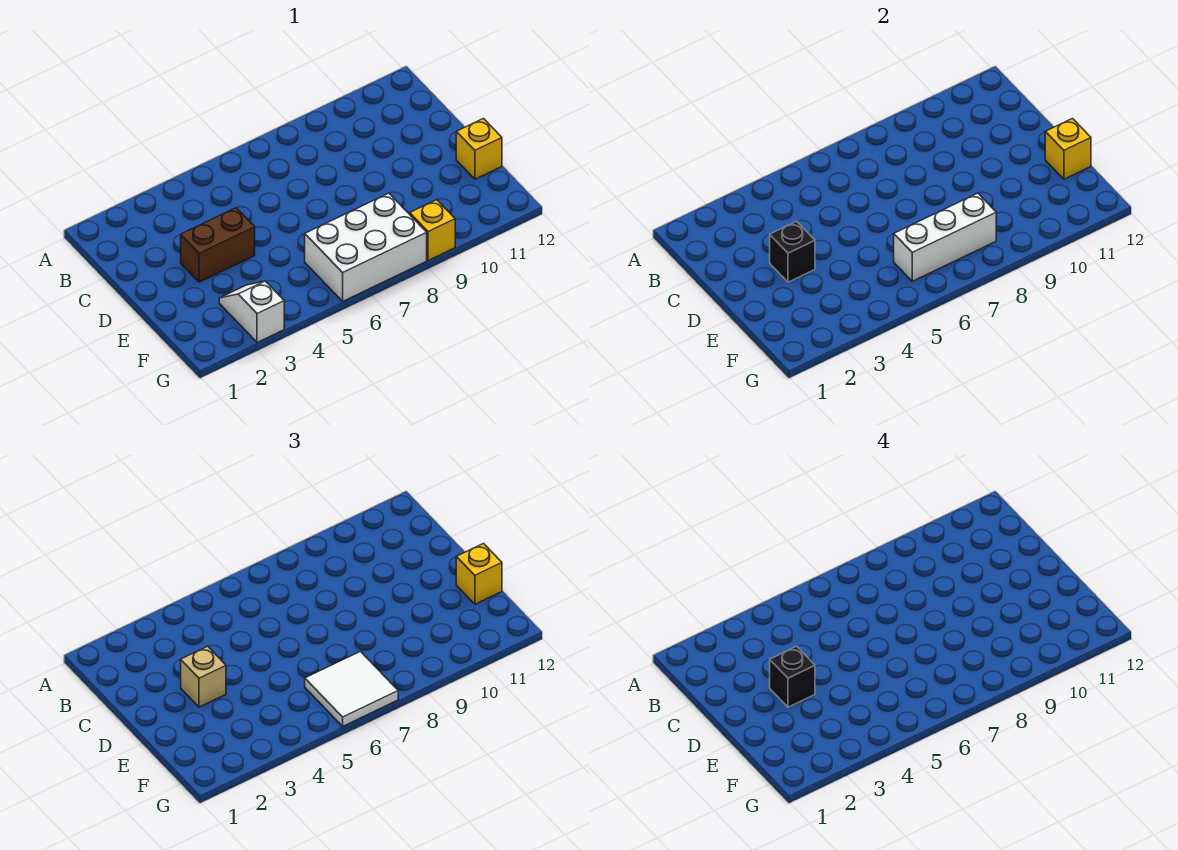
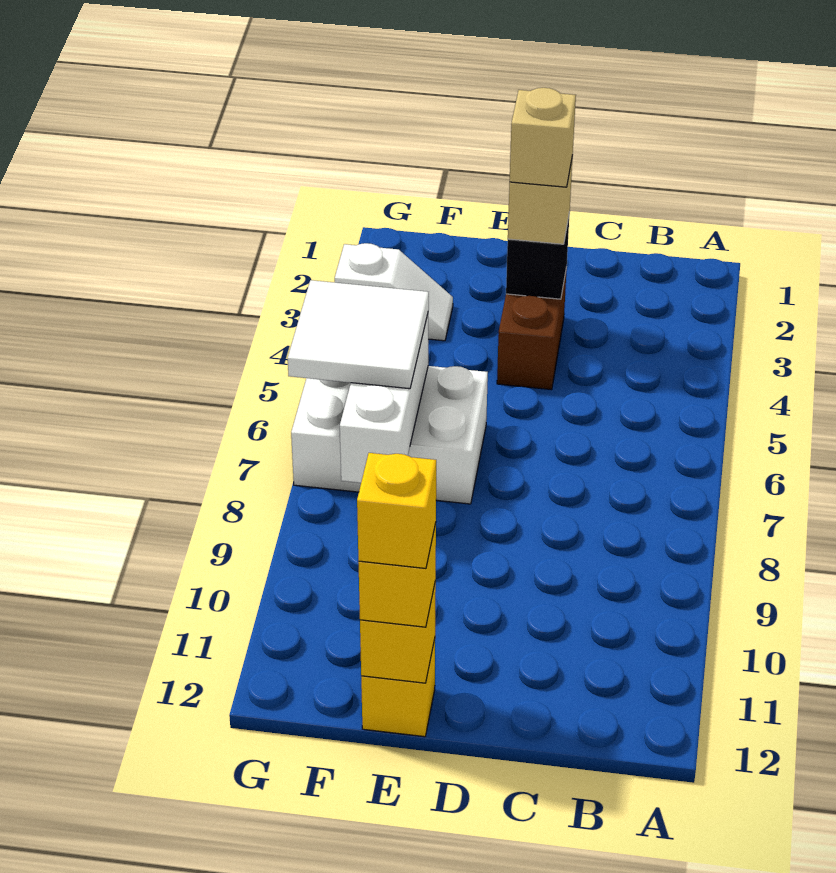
black 1x1 brick [770,646,815,707] -> tan 1x1 brick [510,88,576,187]
white 2x3 brick [305,193,427,301] -> white 2x3 brick turned to [291,366,488,504]
yellow 1x1 brick [410,200,455,261] -> yellow 1x1 brick moved to [357,453,436,568]

